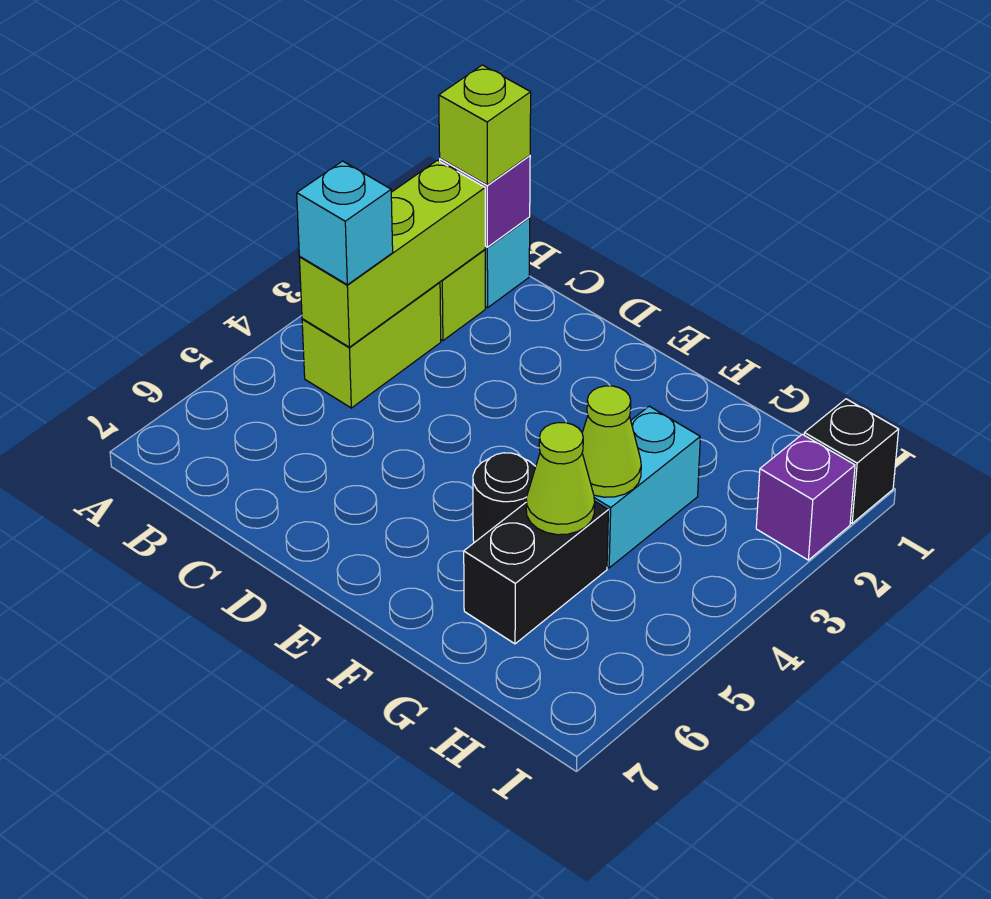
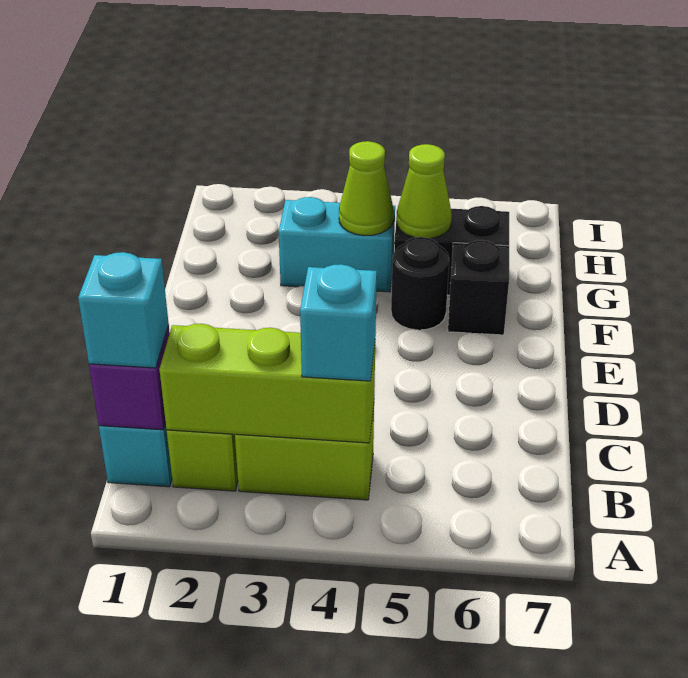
lime 1x1 brick [439,65,531,185] -> cyan 1x1 brick [78,252,169,368]
black 1x1 brick [804,399,899,523] -> black 1x1 brick moved to [448,240,509,335]
purple 1x1 brick [756,434,855,560] -> none

